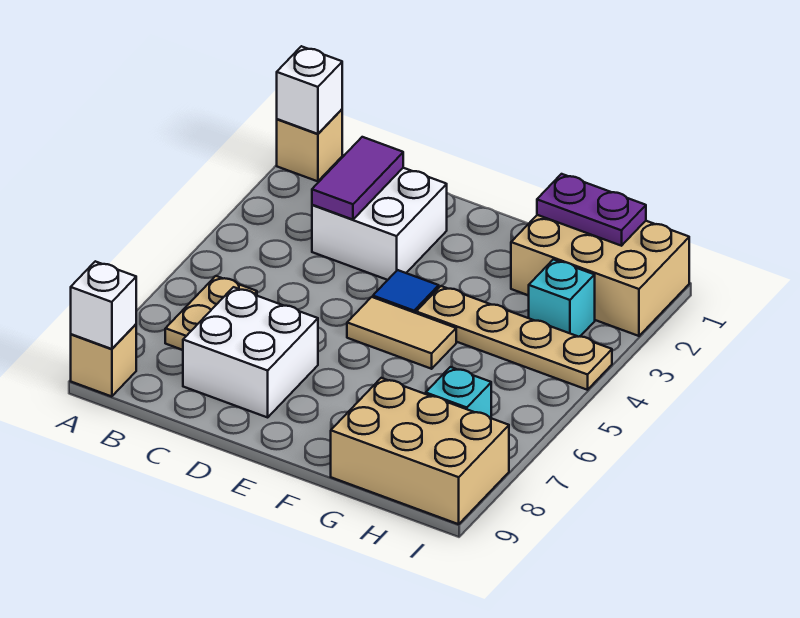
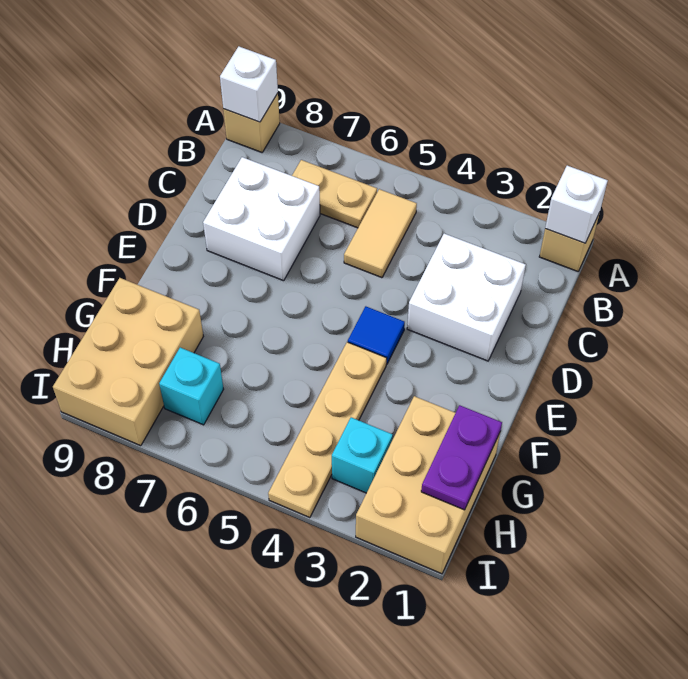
purple 1x2 tile [312,137,403,220] -> none
tan 1x2 tile [347,297,456,369] -> tan 1x2 tile moved to [344,189,417,278]

